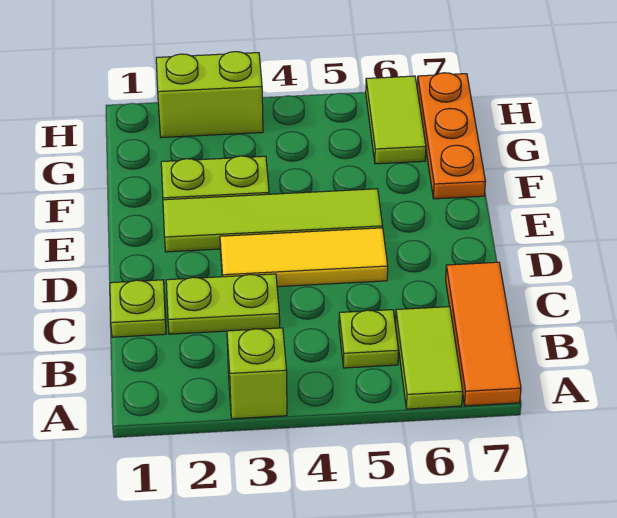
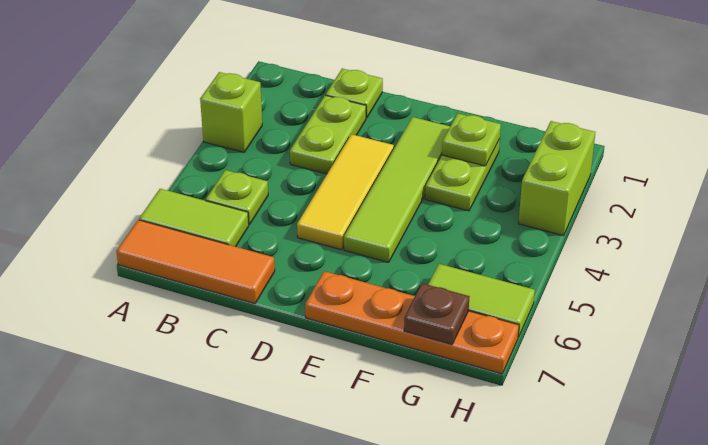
none -> lime 1x1 plate [442,114,501,166]
orange 1x3 plate [417,73,486,199] -> orange 1x4 plate [305,271,519,374]
none -> brown 1x1 plate [404,283,470,345]

